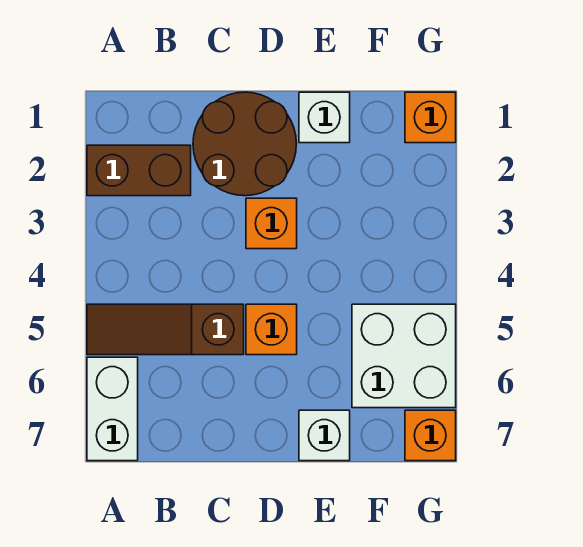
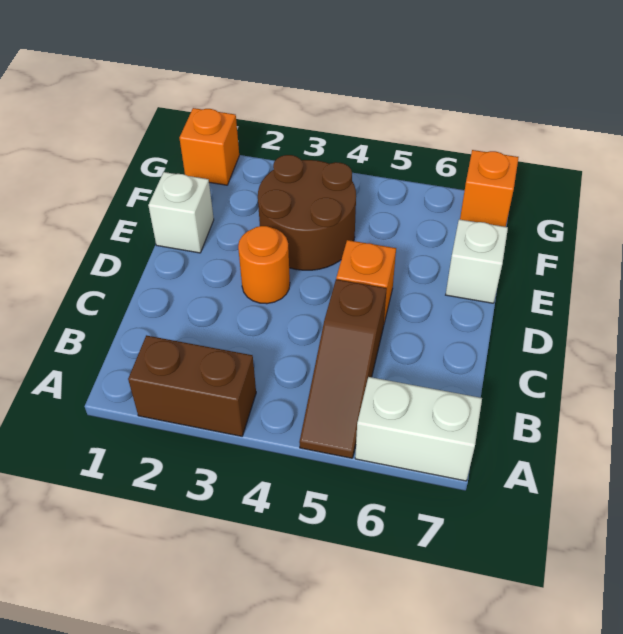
brown 1x2 brick [87,145,191,196] -> brown 1x2 brick turned to [128,335,256,436]
brown 2x2 round brick [193,92,296,196] -> brown 2x2 round brick moved to [258,155,356,270]
orange 1x1 brick [246,198,297,249] -> orange 1x1 round brick [238,226,290,304]
white 2x2 brick [352,304,456,408] -> none

